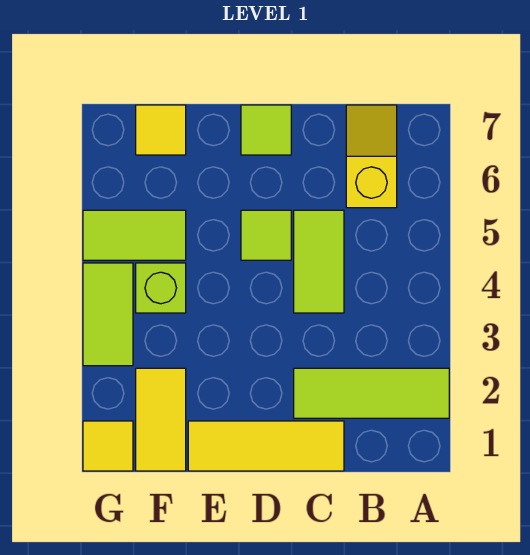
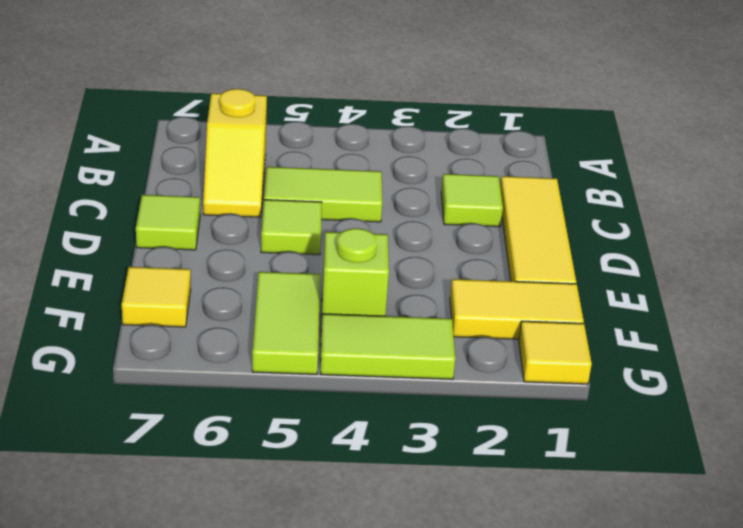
lime 1x3 tile [294,368,449,418] -> lime 1x1 tile [441,174,503,227]
yellow 1x2 slope [346,105,397,208] -> yellow 1x2 slope turned to [203,89,267,217]

